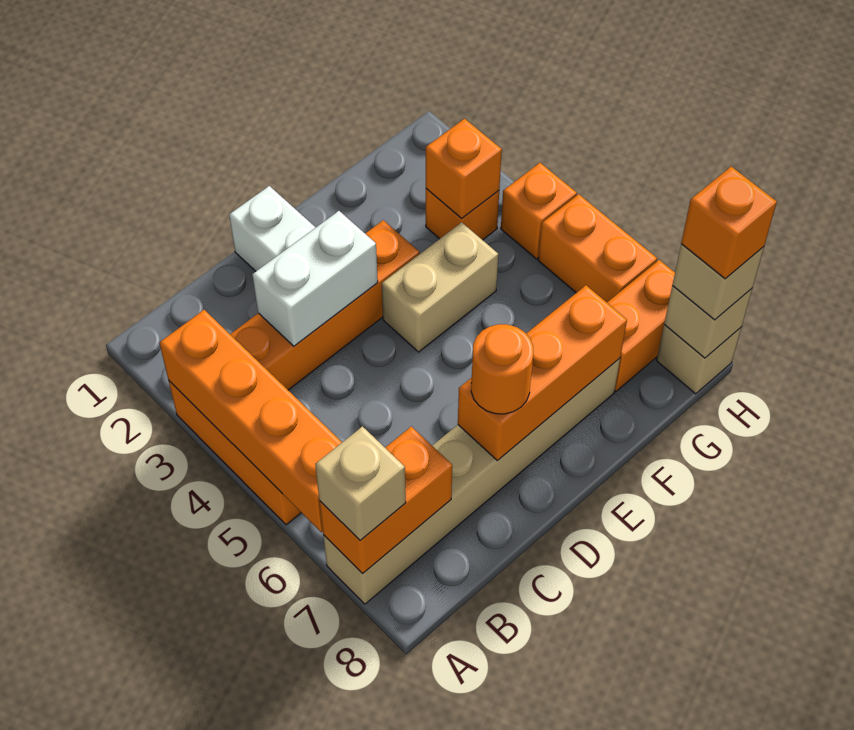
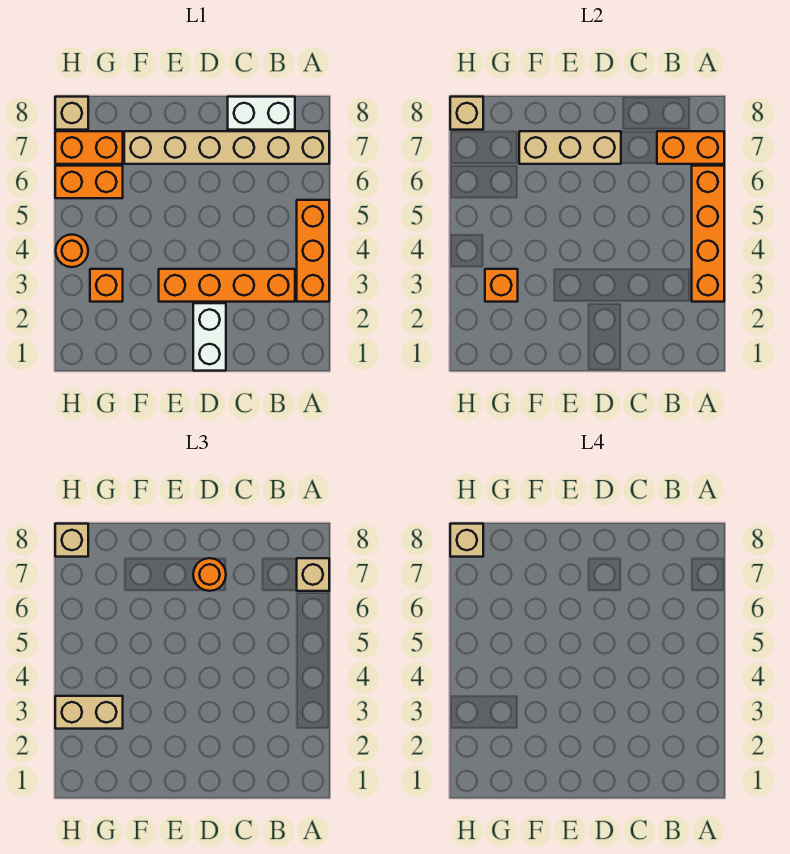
white 1x2 brick [252,211,378,346] -> white 1x2 brick moved to [228,97,295,130]
orange 1x3 brick [458,285,627,461] -> tan 1x3 brick [519,131,621,164]
tan 1x2 brick [382,222,498,352] -> tan 1x2 brick moved to [55,696,123,729]
orange 1x1 brick [501,163,577,259] -> orange 1x1 round brick [56,235,88,267]
orange 1x2 brick [538,194,657,302] -> orange 1x2 brick turned to [55,166,123,198]
orange 1x1 brick [681,167,777,279] -> tan 1x1 brick [450,524,483,557]

